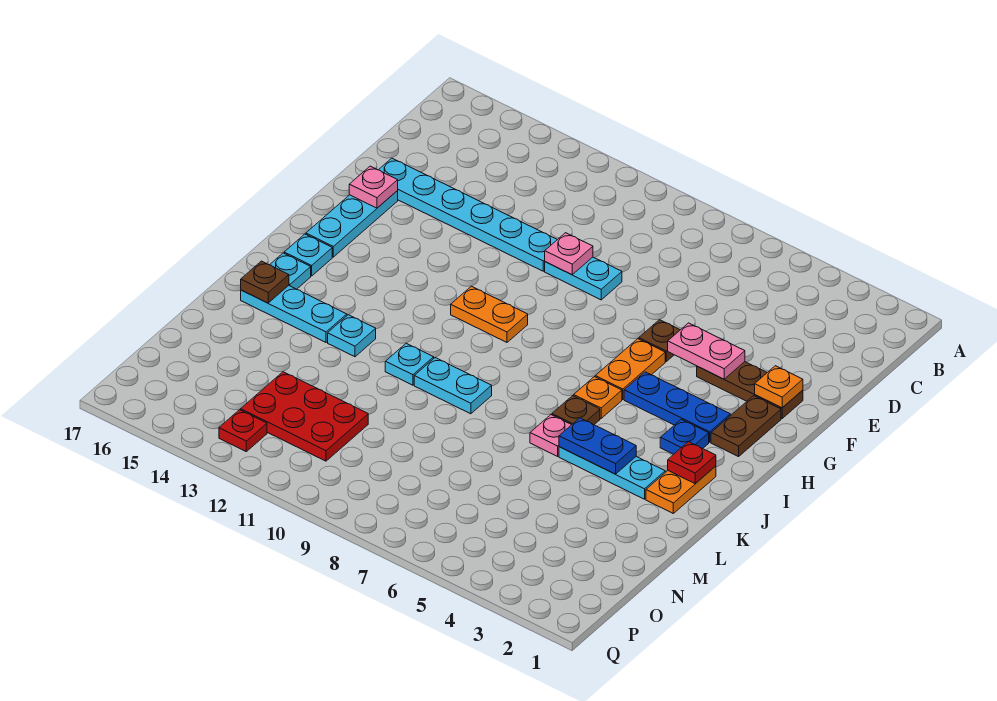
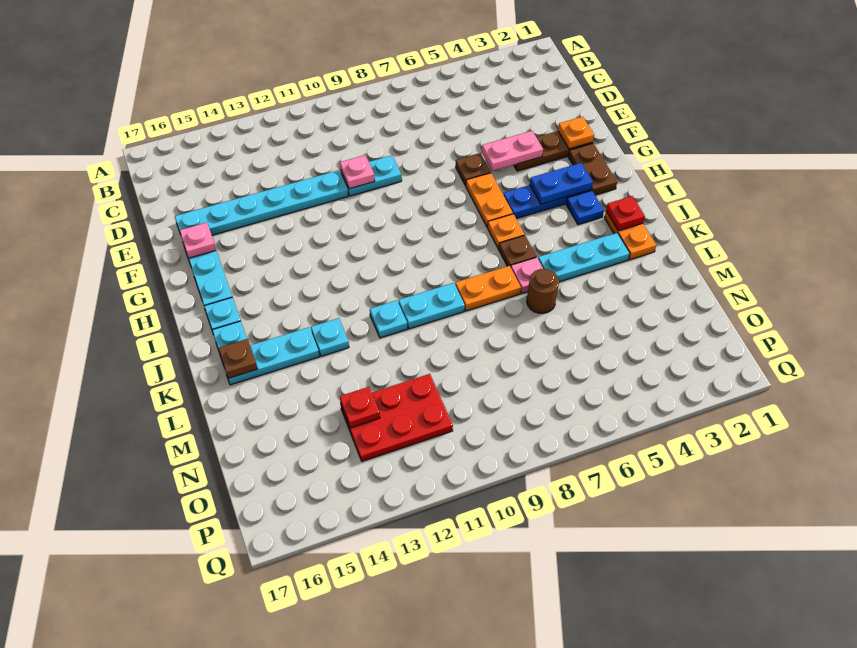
orange 1x2 plate [451,286,528,342] -> orange 1x2 plate moved to [455,266,521,311]
blue 1x2 plate [559,418,636,474] -> blue 1x2 plate moved to [530,163,593,204]
none -> brown 1x1 round brick [527,269,559,314]
red 1x1 plate [219,410,267,451] -> red 1x1 plate moved to [340,387,380,428]

